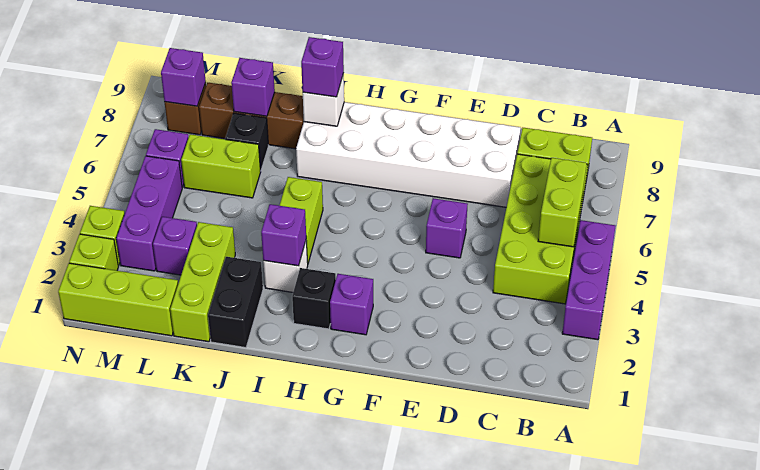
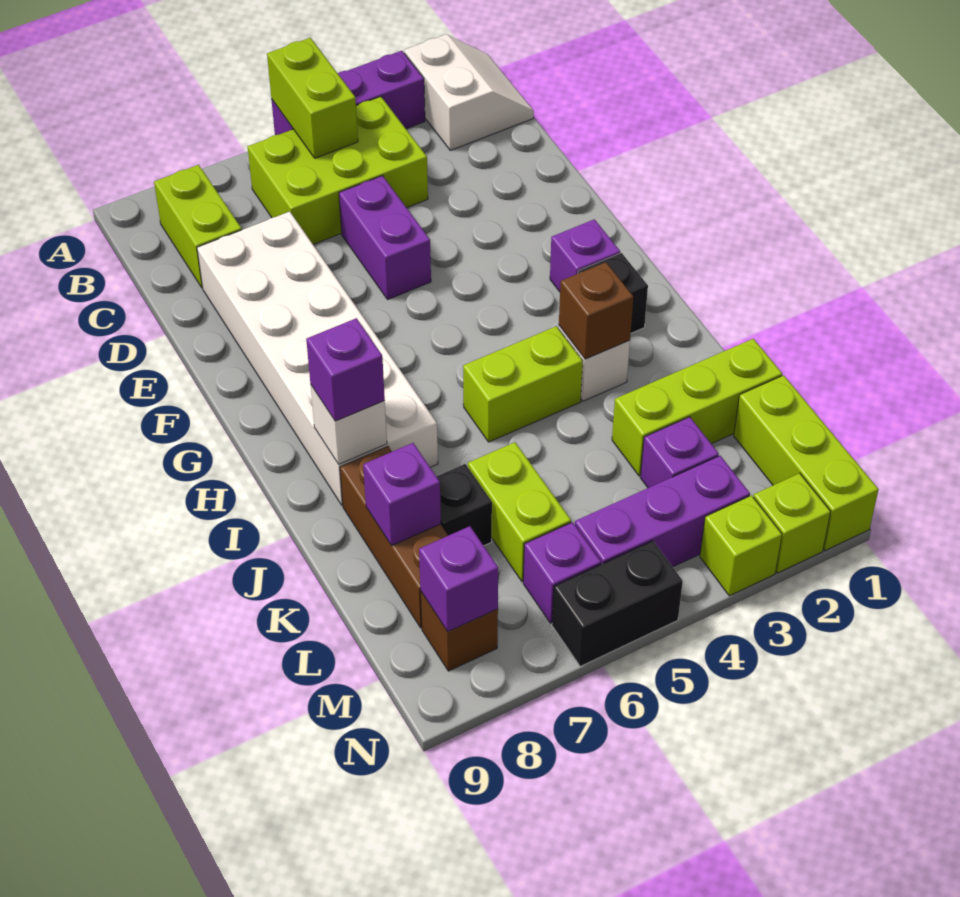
none -> white 2x2 slope [404,34,534,150]
lime 2x4 brick [493,154,588,304] -> lime 2x3 brick [248,97,428,244]
lime 1x2 brick [538,158,587,247] -> lime 1x2 brick turned to [267,38,358,158]
purple 1x1 brick [426,198,468,258] -> purple 1x2 brick [339,176,431,300]
purple 1x1 brick [261,204,306,266] -> brown 1x1 brick [559,262,633,359]
black 1x2 brick [208,257,263,348] -> black 1x2 brick moved to [552,541,683,666]

